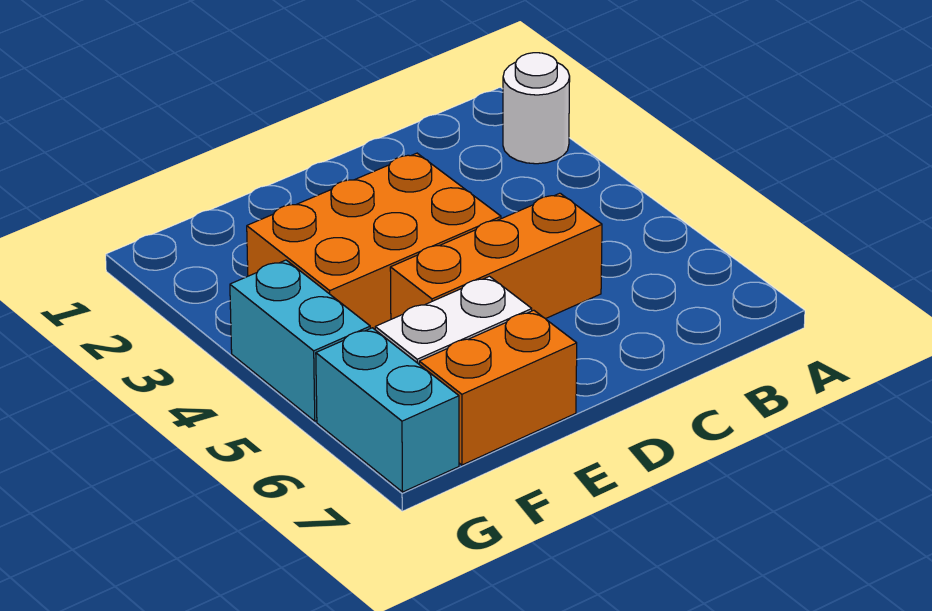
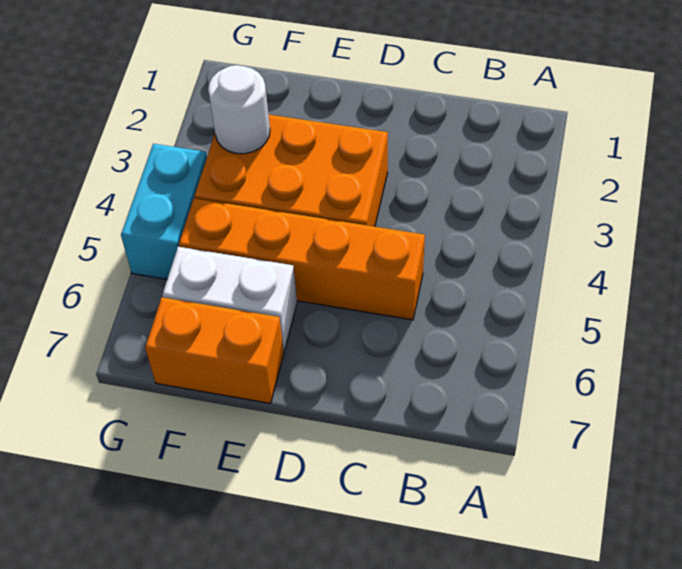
white 1x1 round brick [503,53,570,164] -> white 1x1 round brick moved to [208,65,270,154]
orange 1x3 brick [390,193,602,319] -> orange 1x4 brick [179,198,425,320]
cyan 1x2 brick [316,328,459,492] -> none

